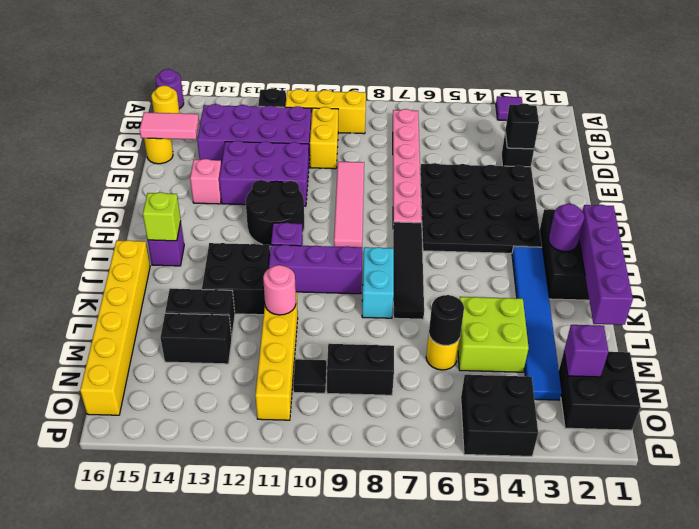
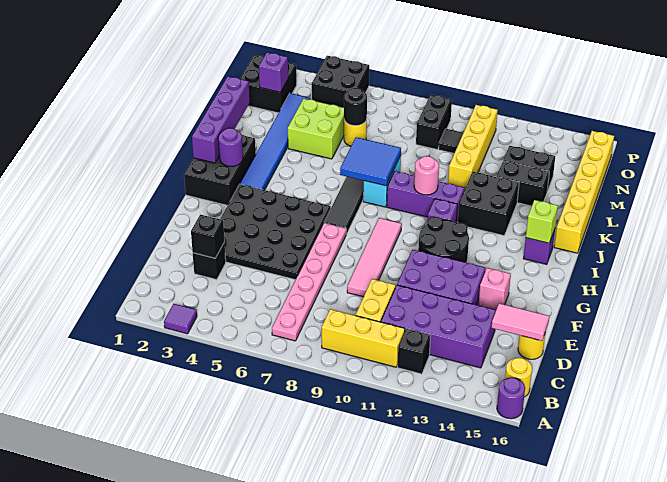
none -> blue 2x2 tile [340,137,401,186]
pink 1x1 round brick [263,265,296,315] -> pink 1x1 round brick moved to [414,156,439,195]
black 1x2 brick [327,344,394,395] -> black 1x2 brick turned to [416,95,452,149]

